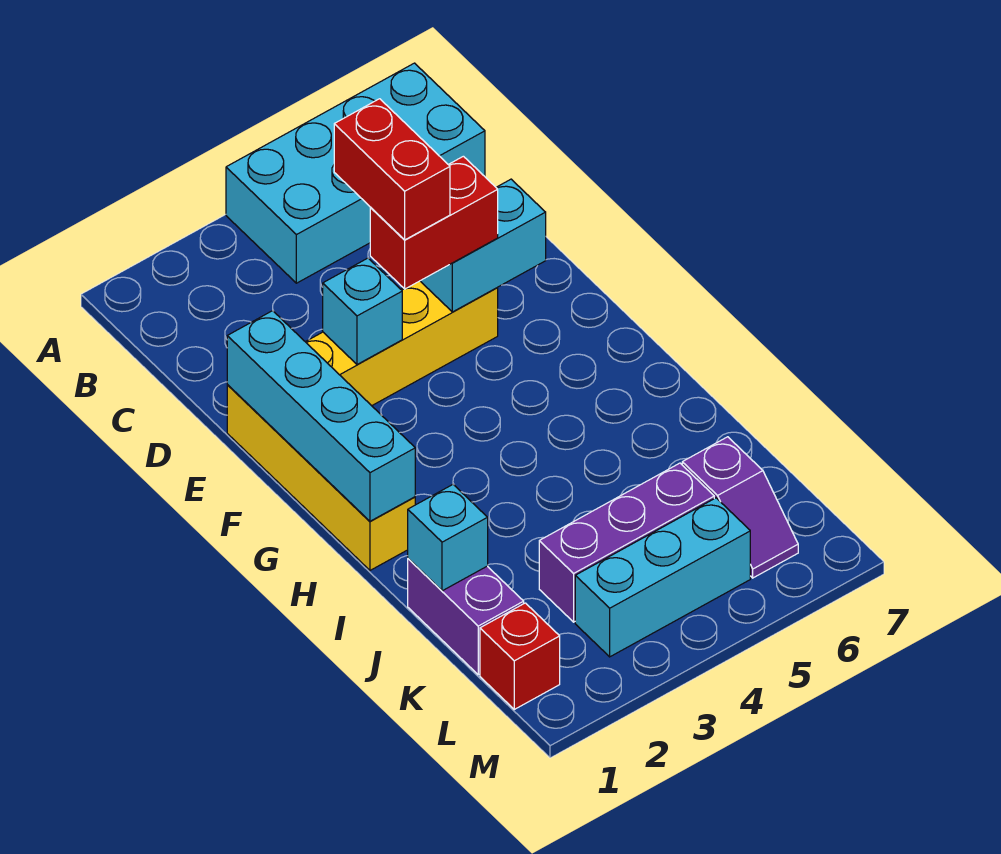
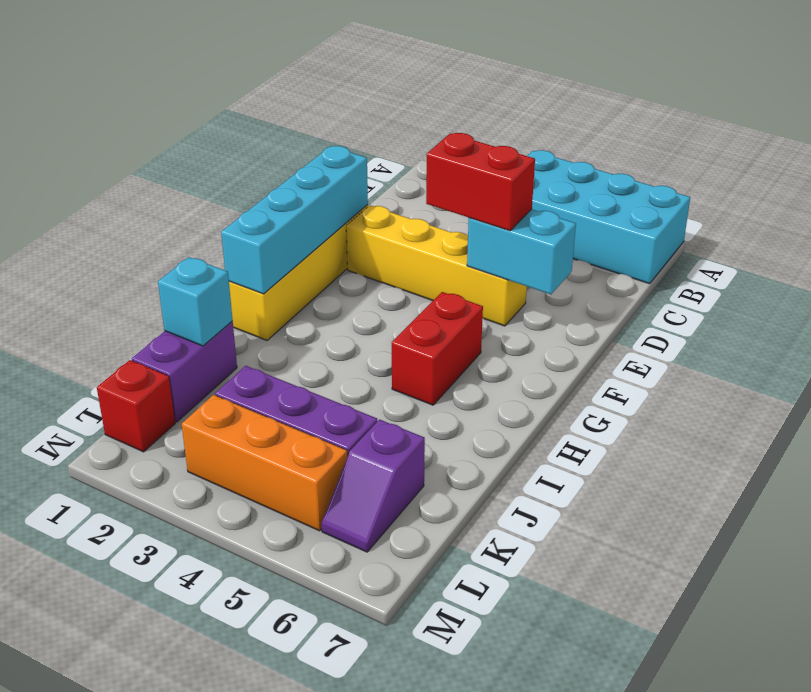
red 1x2 brick [334,99,450,240] -> red 1x2 brick moved to [392,292,483,405]
cyan 1x1 brick [323,258,402,364] -> none
cyan 1x3 brick [575,498,750,657] -> orange 1x3 brick [182,395,347,531]

